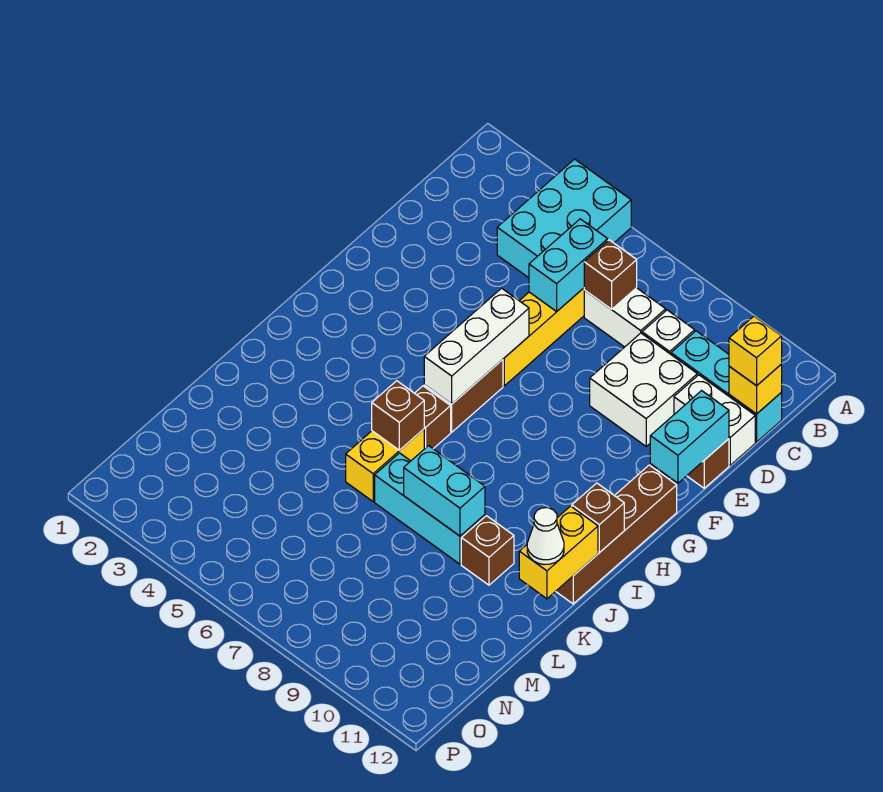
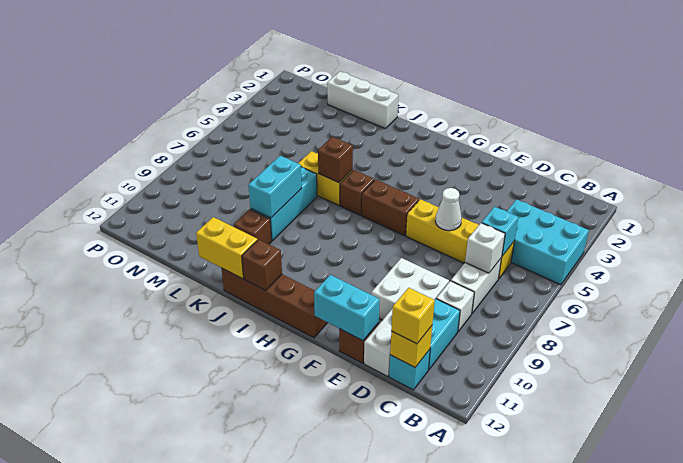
cyan 1x2 brick [529,219,608,311] -> cyan 1x1 brick [482,207,518,256]
brown 1x1 brick [584,240,637,309] -> white 1x1 brick [465,223,505,273]
white 1x3 brick [424,288,529,404] -> white 1x3 brick moved to [327,71,398,129]
white 1x1 cone [527,508,564,565] -> white 1x1 cone moved to [435,188,462,231]

